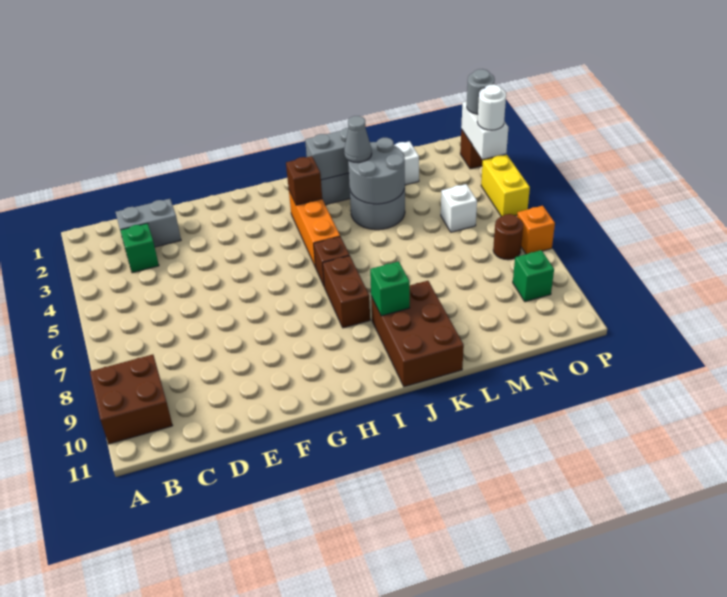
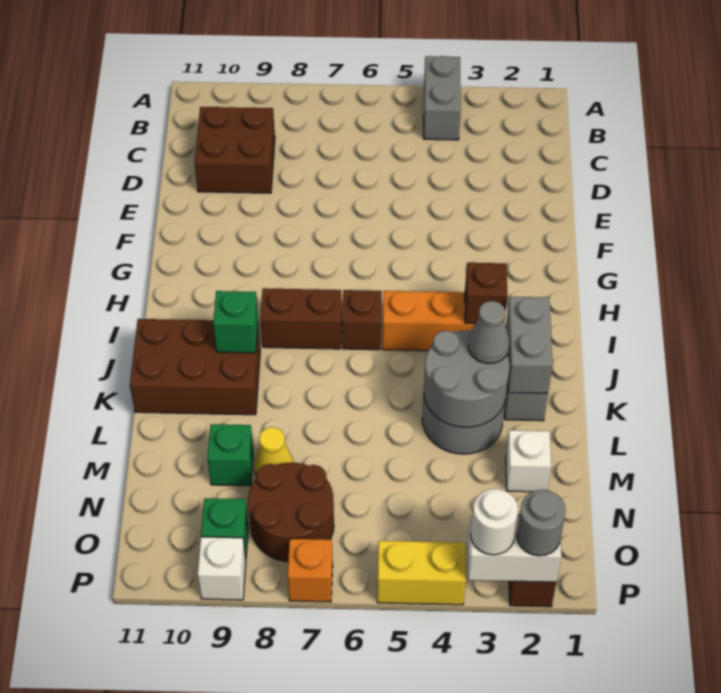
brown 2x2 brick [90,354,173,444] -> brown 2x2 brick moved to [195,107,275,193]
grey 1x2 brick [116,199,181,247] -> grey 1x2 brick moved to [424,56,461,140]
green 1x1 brick [120,223,159,273] -> green 1x1 brick moved to [208,424,253,486]
none -> yellow 1x1 cone [254,427,293,477]
white 1x1 brick [441,184,477,232] -> white 1x1 brick moved to [198,537,246,600]
brown 1x1 round brick [493,214,523,260] -> brown 2x2 round brick [248,462,334,562]

